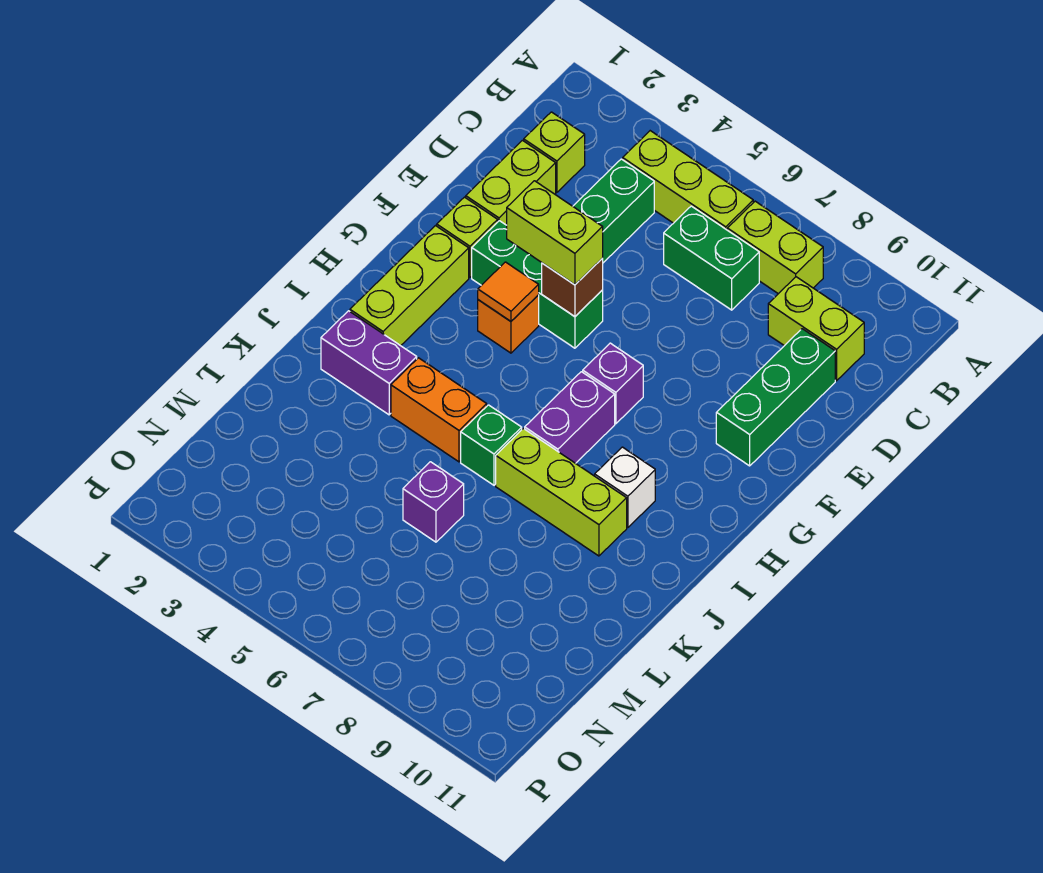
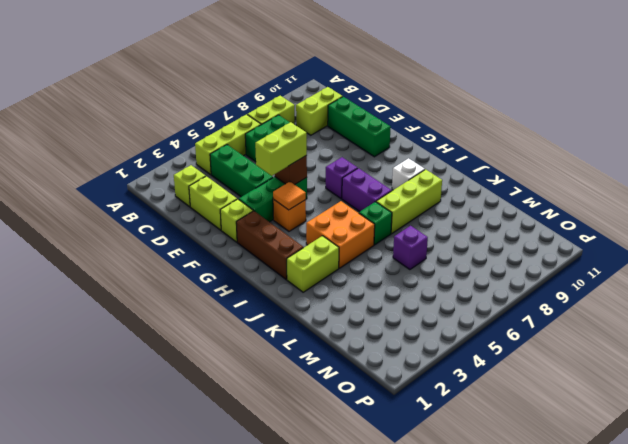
lime 1x3 brick [350,226,469,346] -> brown 1x3 brick [236,211,303,279]
purple 1x2 brick [321,311,417,415] -> lime 1x2 brick [287,236,339,292]
orange 1x2 brick [391,358,487,462] -> orange 2x2 brick [306,201,375,268]

